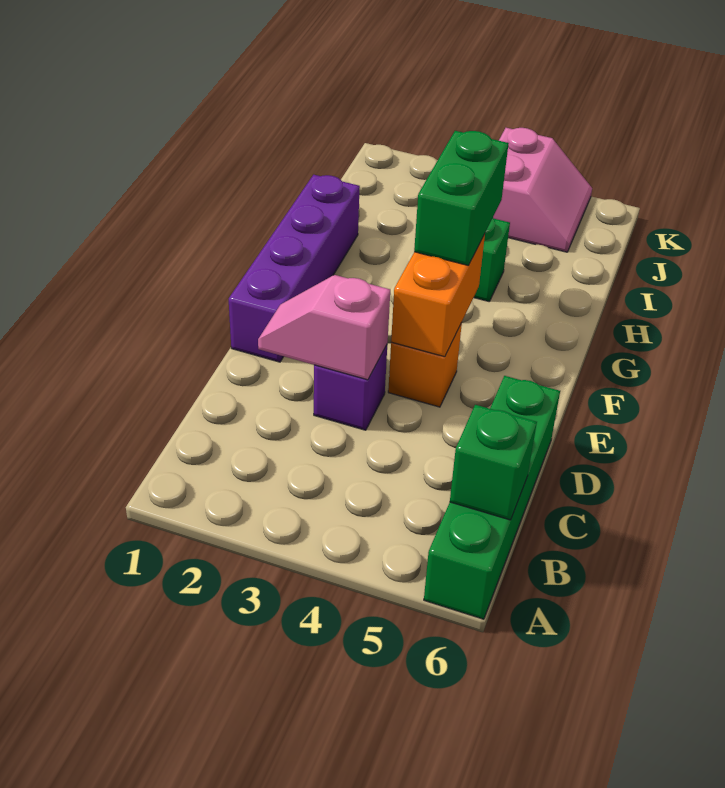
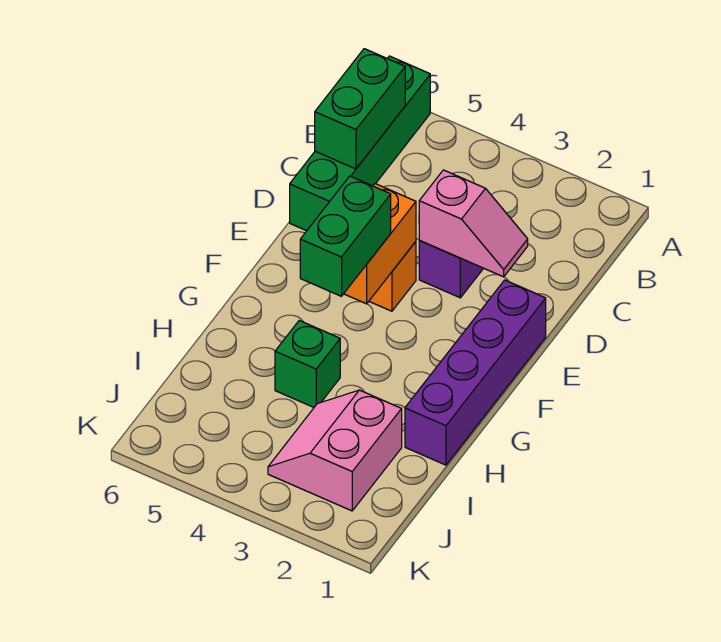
green 1x1 brick [450,405,537,520] -> green 1x2 brick [315,49,405,169]
pink 2x2 slope [493,128,592,252] -> pink 2x2 slope moved to [268,390,402,511]

